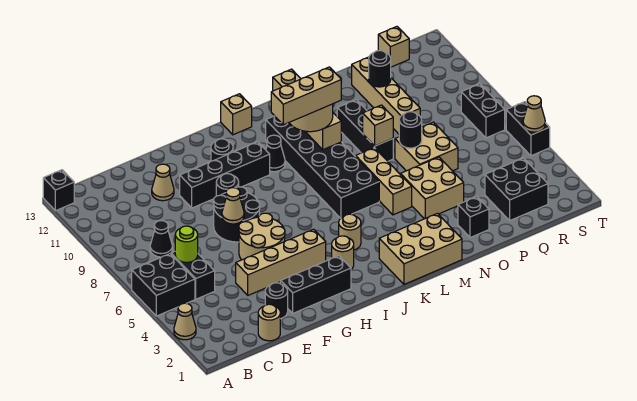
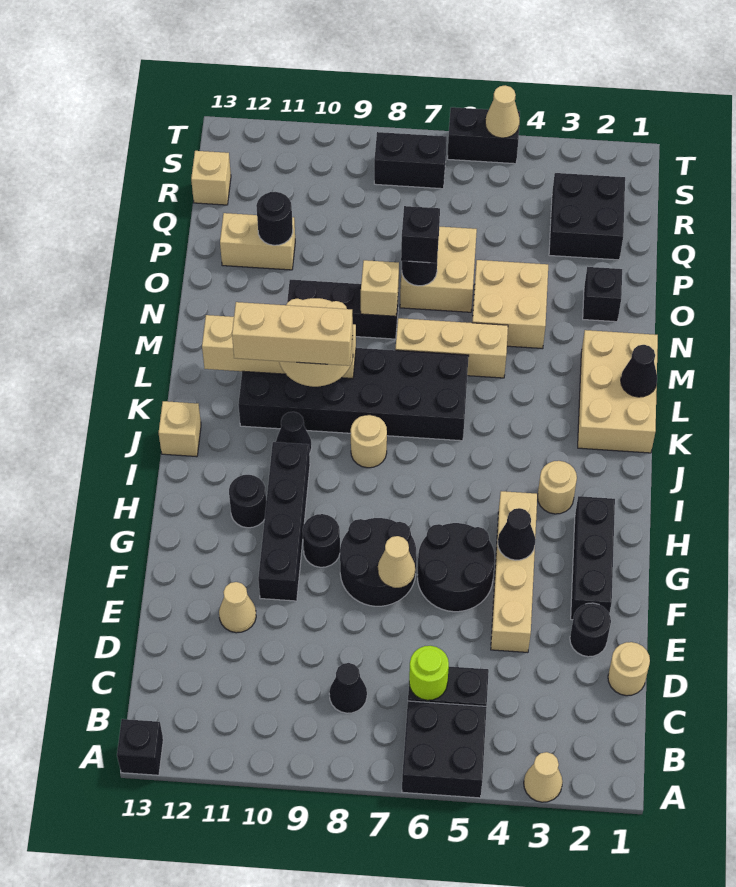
tan 2x2 round brick [239,213,285,260] -> black 2x2 round brick [418,523,495,612]
none -> black 1x1 cone [498,508,535,560]
tan 1x1 round brick [339,214,361,250] -> tan 1x1 round brick moved to [351,415,387,468]
tan 1x3 brick [271,67,341,125] -> tan 1x3 brick turned to [232,302,353,366]
none -> black 1x1 cone [621,345,657,397]
none -> black 1x1 brick [401,206,440,263]
tan 1x4 brick [352,57,420,134] -> tan 1x2 brick [220,213,295,270]

